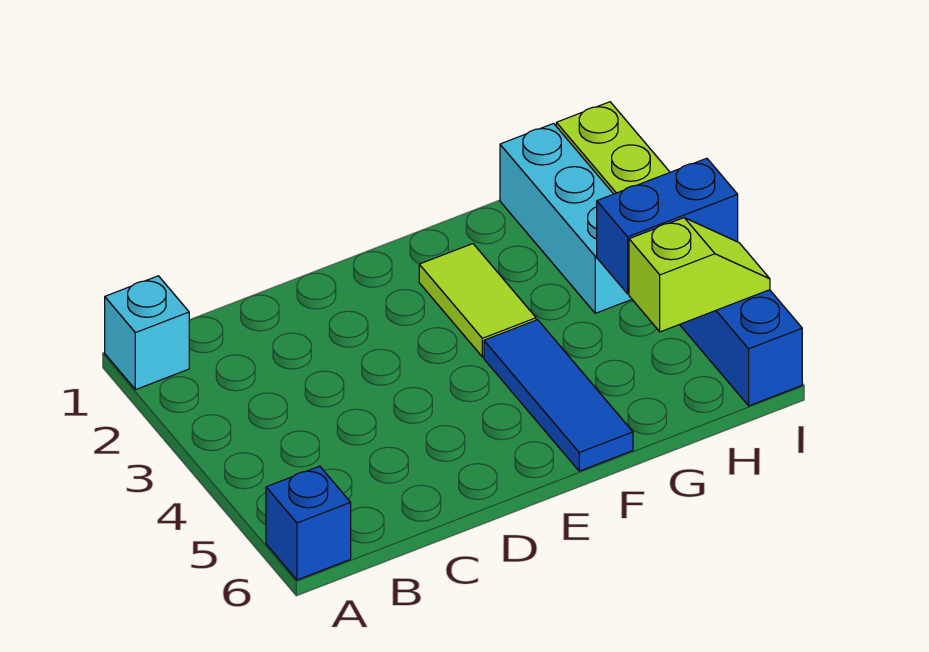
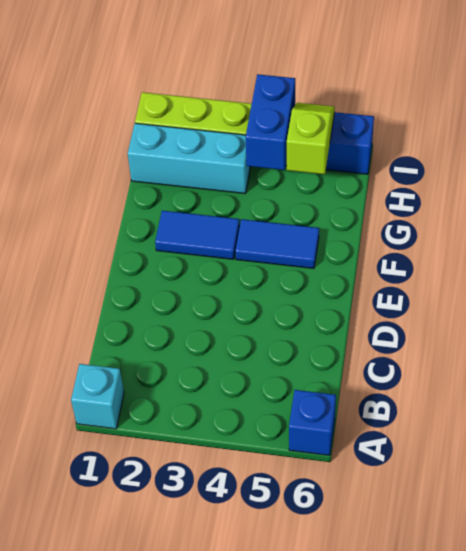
lime 1x2 tile [419,244,536,357] -> blue 1x2 tile [155,211,240,259]
blue 1x3 tile [484,320,633,471] -> blue 1x2 tile [235,219,319,268]

